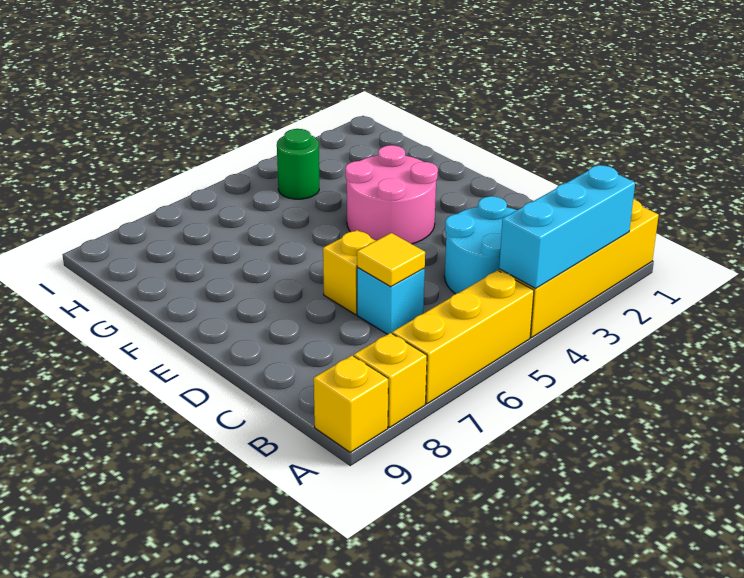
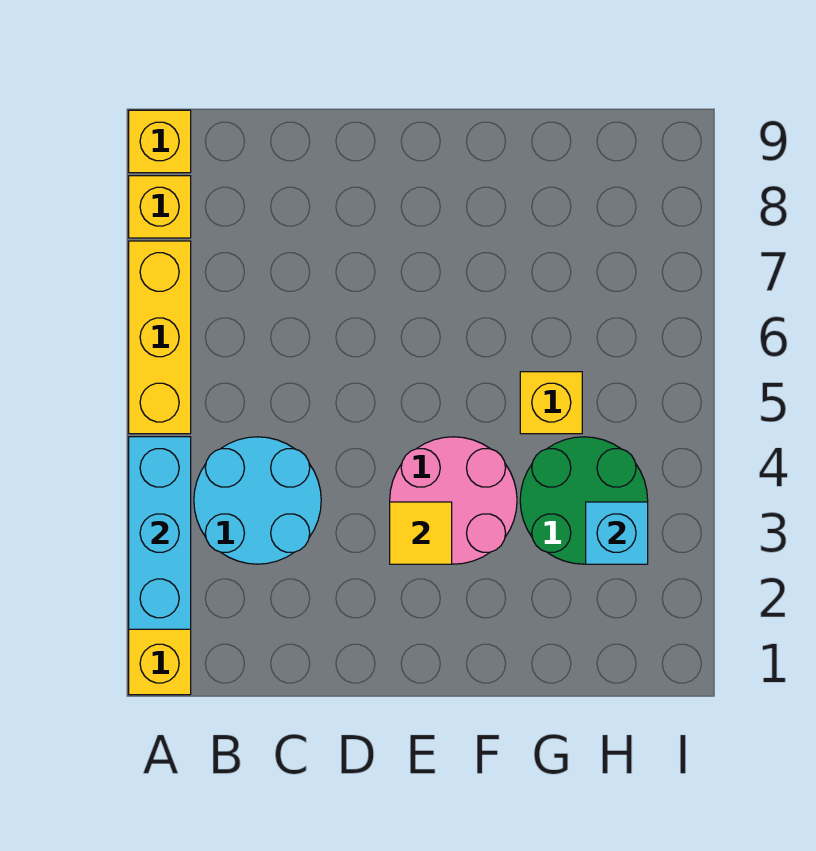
cyan 1x1 brick [357,268,425,334] -> cyan 1x1 brick moved to [586,502,648,564]
yellow 1x1 tile [357,233,425,287] -> yellow 1x1 tile moved to [390,502,452,564]
yellow 1x1 brick [323,230,376,315] -> yellow 1x1 brick moved to [520,372,582,434]
green 1x1 round brick [277,129,319,199] -> green 2x2 round brick [520,437,648,564]

